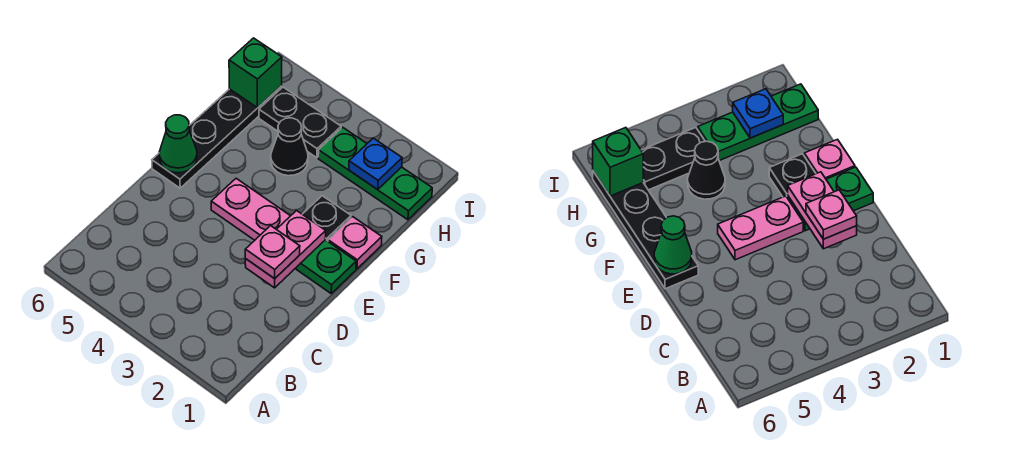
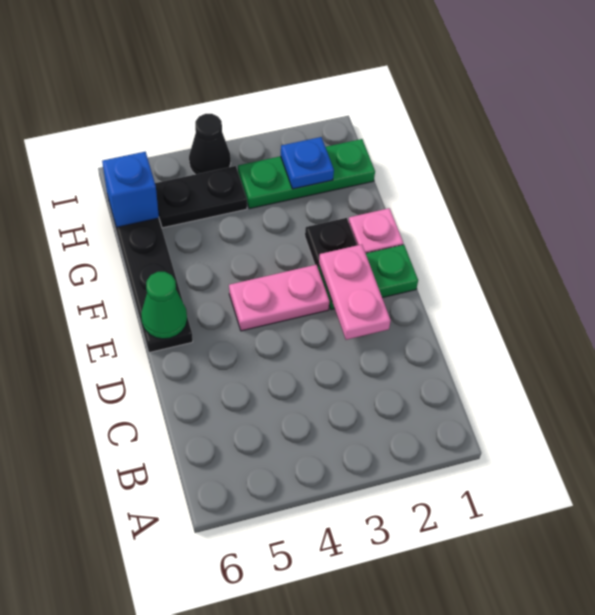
pink 1x1 plate [245,226,300,279] -> none
black 1x1 cone [271,118,308,176] -> black 1x1 cone moved to [189,114,231,174]
green 1x1 brick [229,38,282,108] -> blue 1x1 brick [102,152,159,227]

